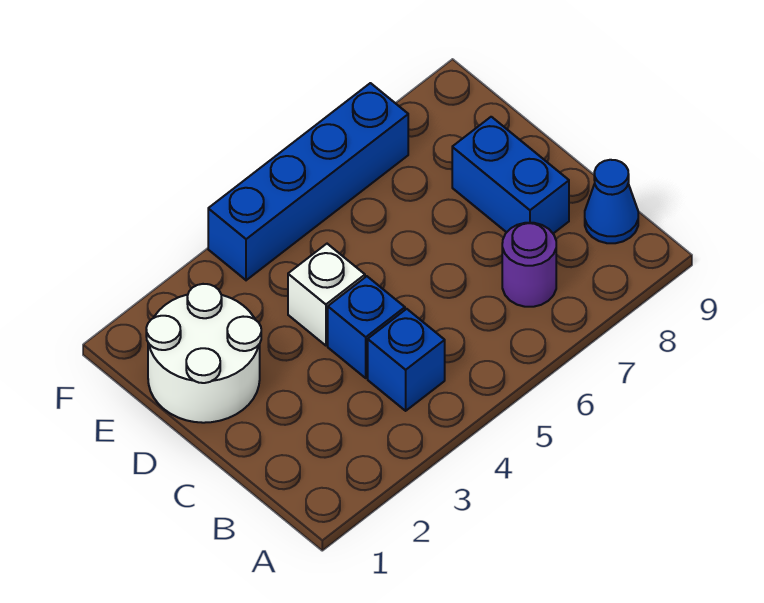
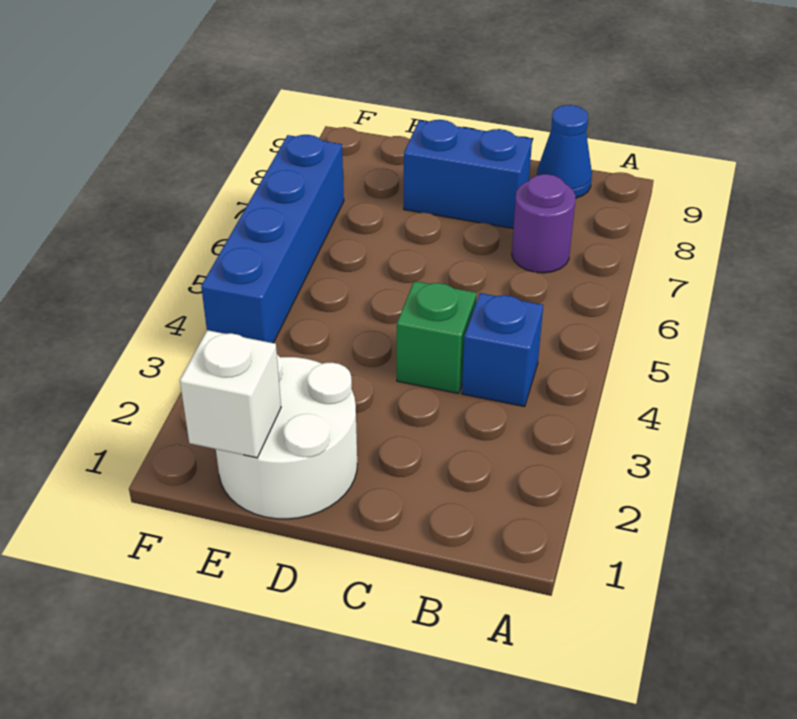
blue 1x1 brick [328,276,405,378] -> green 1x1 brick [397,281,477,393]
white 1x1 brick [288,244,365,346] -> white 1x1 brick moved to [180,330,281,458]

